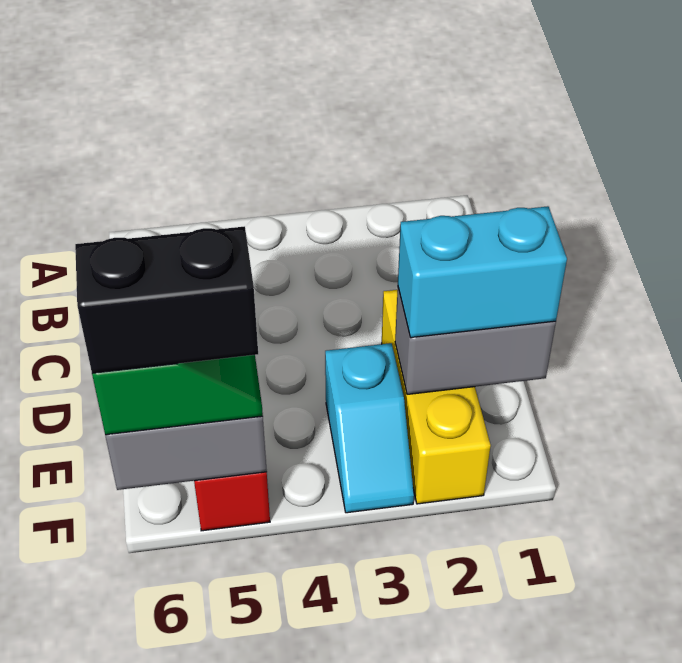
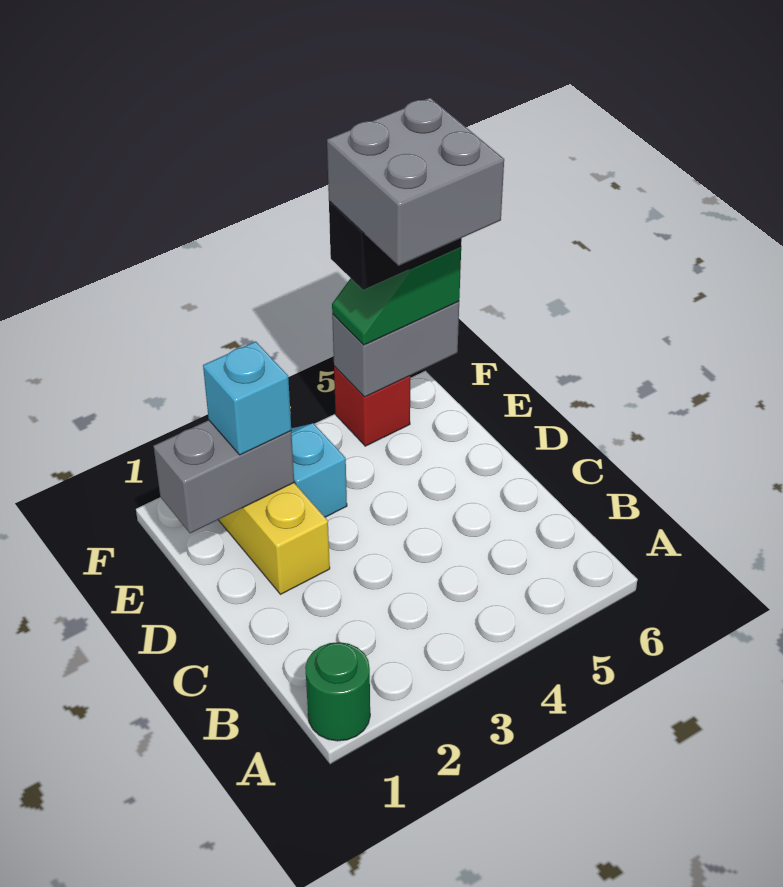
none -> green 1x1 round brick [305,642,370,741]
cyan 1x2 brick [398,206,567,338] -> cyan 1x1 brick [203,341,291,455]
none -> grey 2x2 brick [327,98,504,266]

